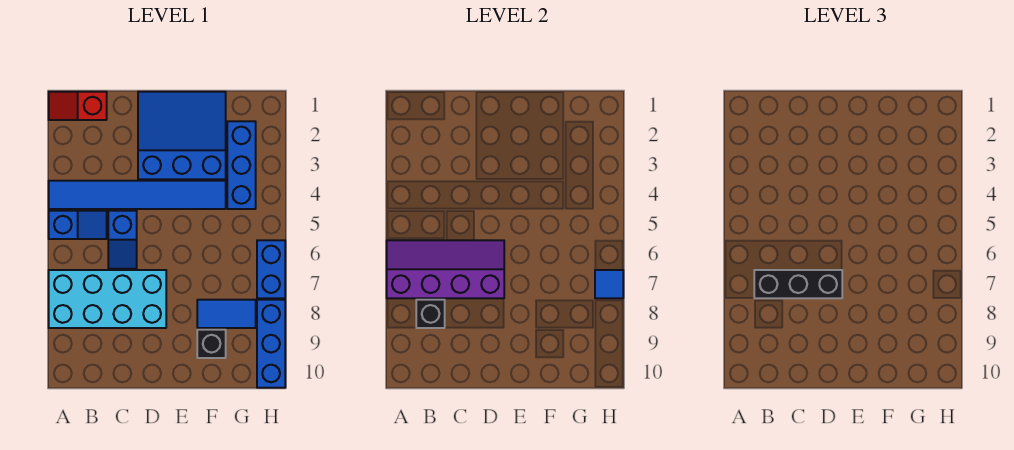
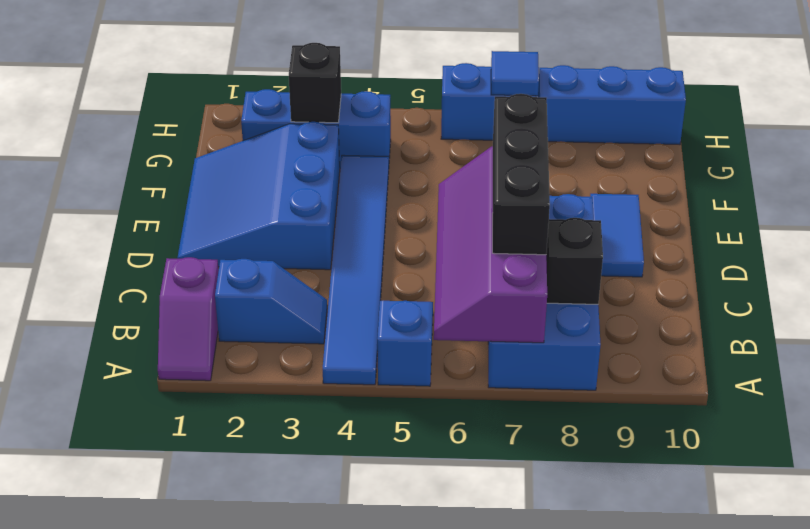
red 1x2 slope [49,92,107,120] -> purple 1x2 slope [158,257,219,381]
cyan 2x4 brick [49,270,166,328] -> blue 2x4 brick [488,194,601,390]
blue 1x2 slope [108,211,137,269] -> blue 1x2 slope moved to [215,259,327,344]
blue 1x2 tile [197,300,256,328] -> blue 1x2 tile moved to [590,194,644,277]
black 1x1 brick [197,330,226,358] -> black 1x1 brick moved to [289,43,341,123]

